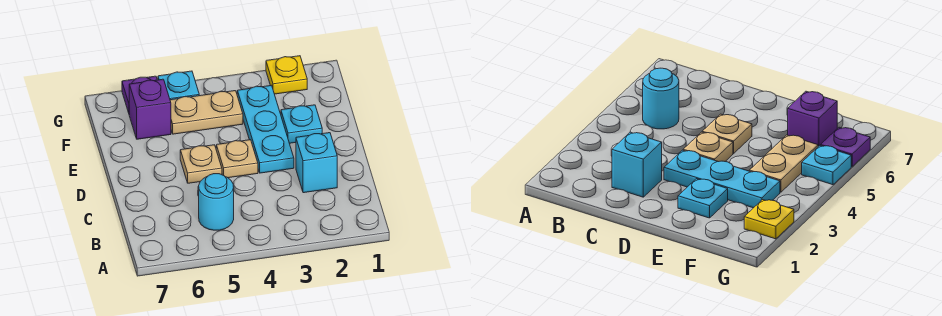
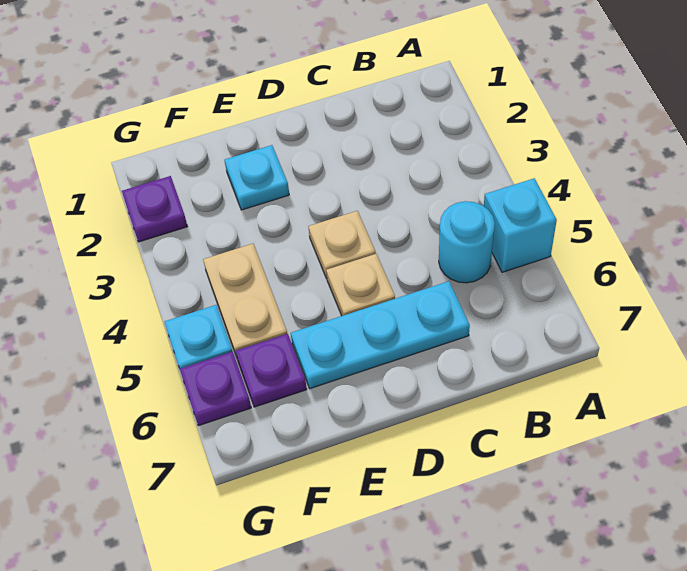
cyan 1x1 brick [296,133,337,193] -> cyan 1x1 brick moved to [484,178,557,272]
cyan 1x3 plate [237,85,294,173] -> cyan 1x3 plate moved to [291,281,470,389]
purple 1x1 brick [129,79,171,139] -> purple 1x1 plate [236,334,307,407]
yellow 1x1 plate [266,56,307,94] -> purple 1x1 plate [122,176,188,242]

